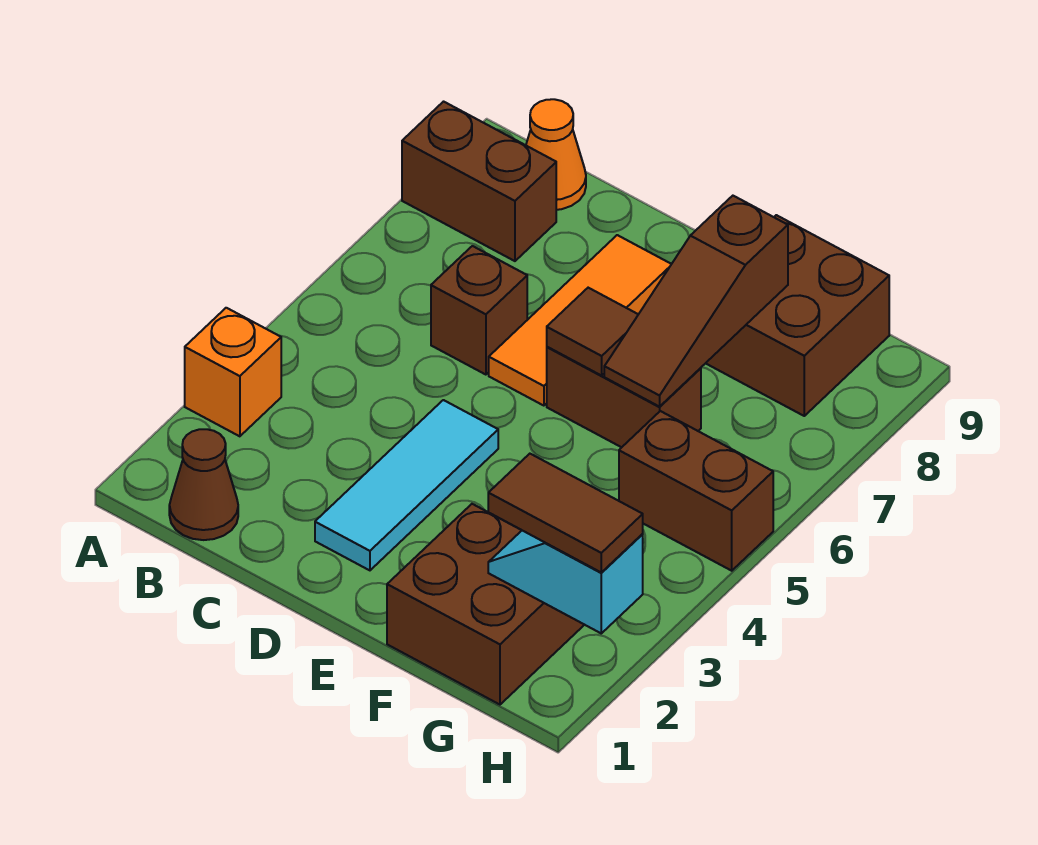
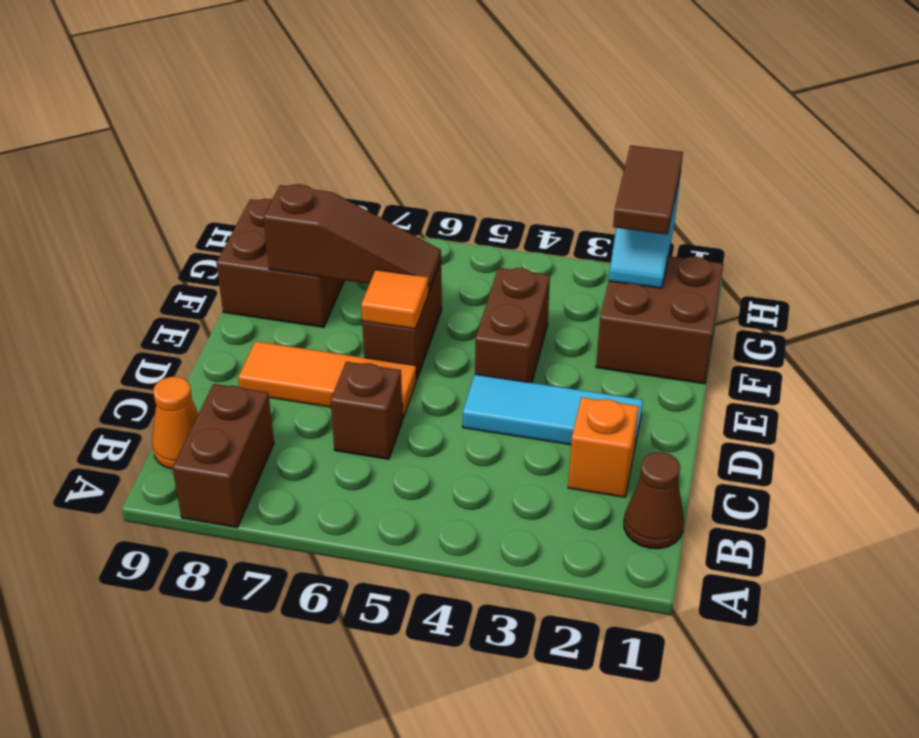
orange 1x1 brick [185,308,281,436] -> orange 1x1 brick moved to [568,397,639,497]
brown 1x1 tile [547,288,638,376] -> orange 1x1 tile [361,270,428,329]
brown 1x2 brick [619,411,773,571] -> brown 1x2 brick moved to [475,268,550,383]

